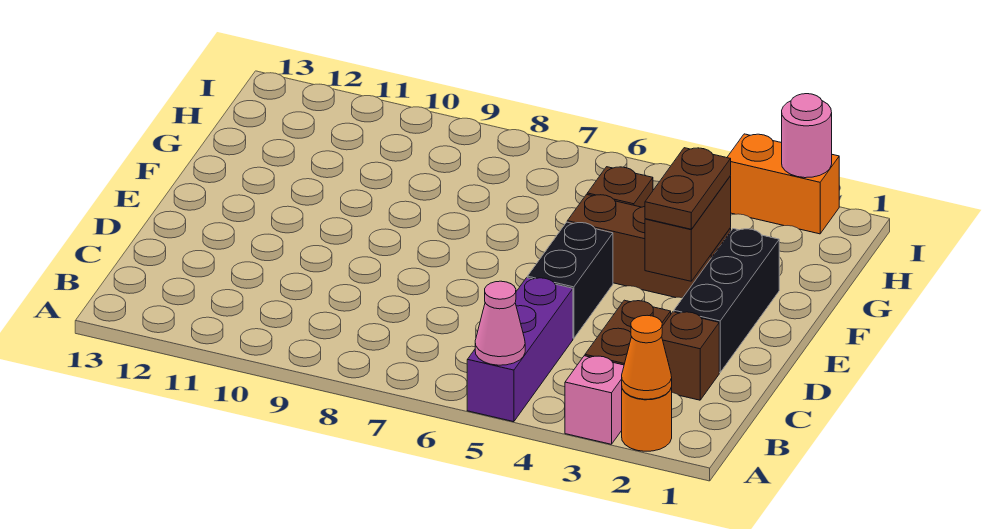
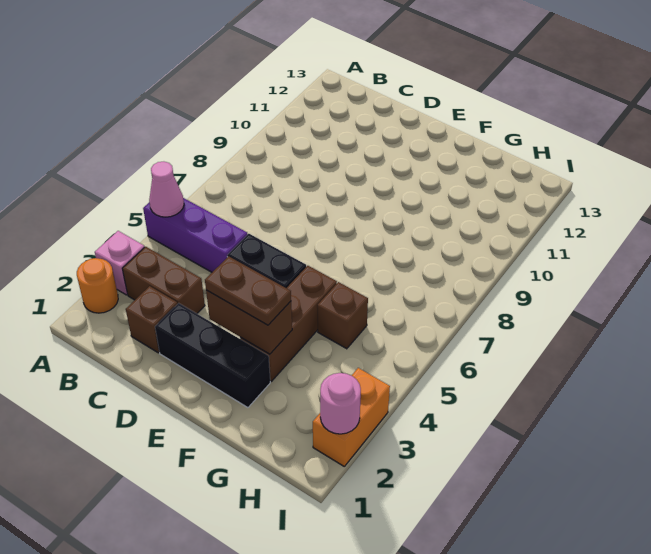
orange 1x1 cone [622,315,672,399] -> none

